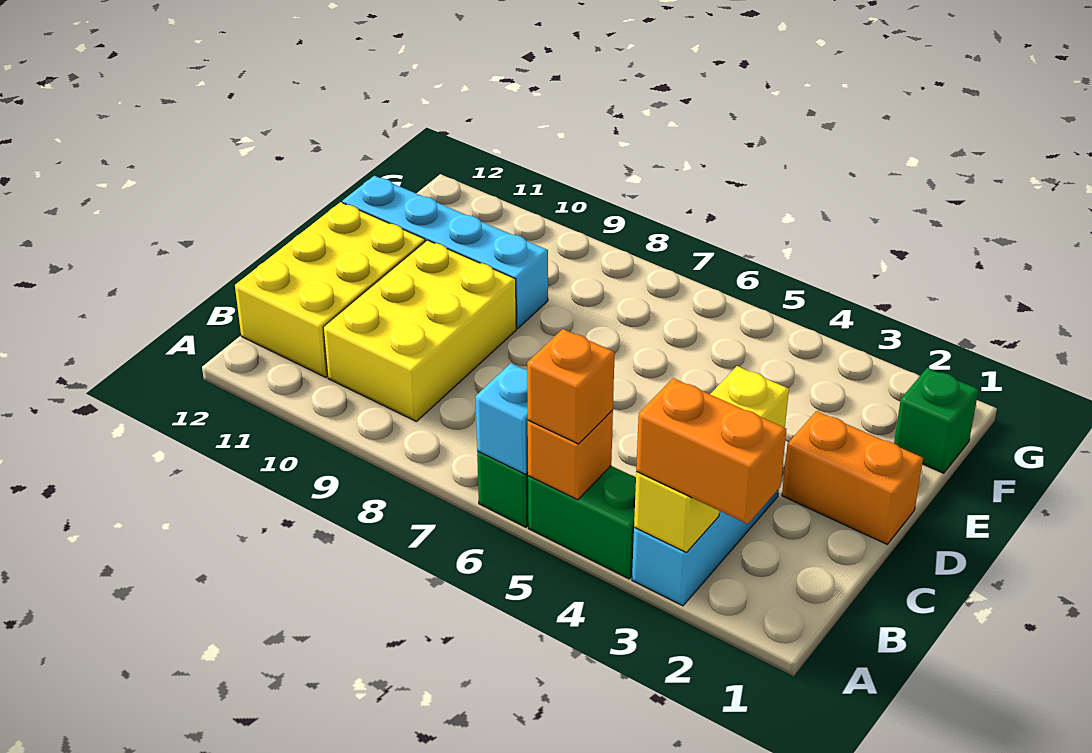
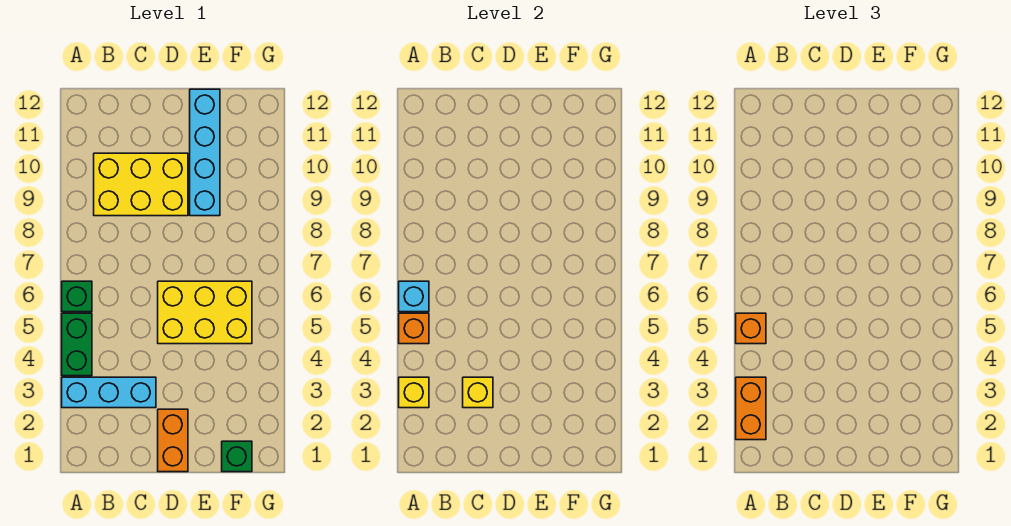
yellow 2x3 brick [235,202,425,377] -> yellow 2x3 brick moved to [158,281,252,344]

